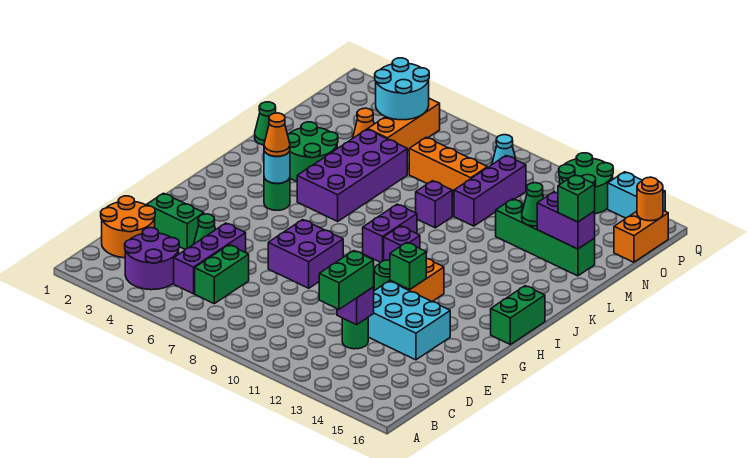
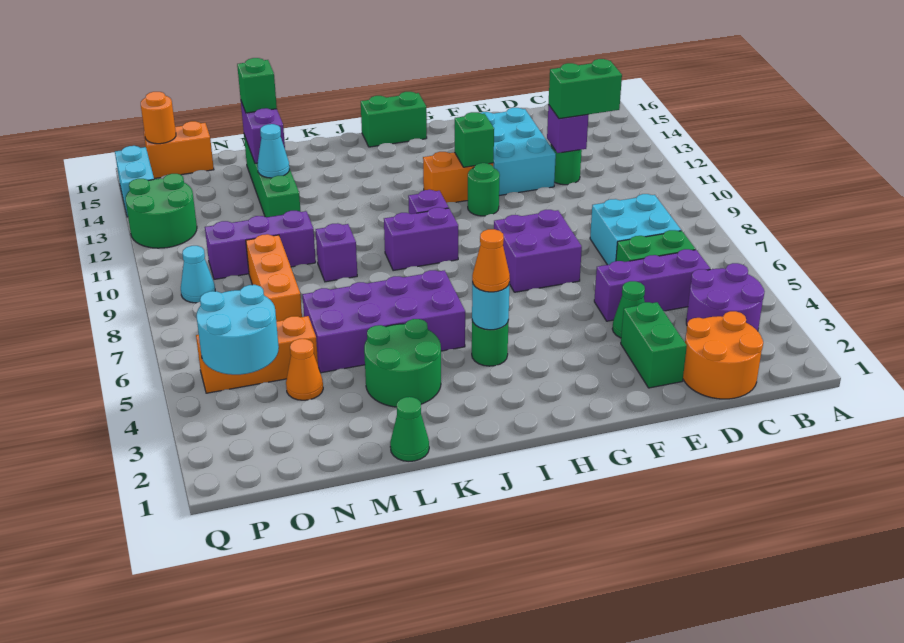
none -> cyan 2x2 brick [590,194,681,265]
green 1x1 cone [522,183,544,226] -> cyan 1x1 cone [257,124,289,178]

